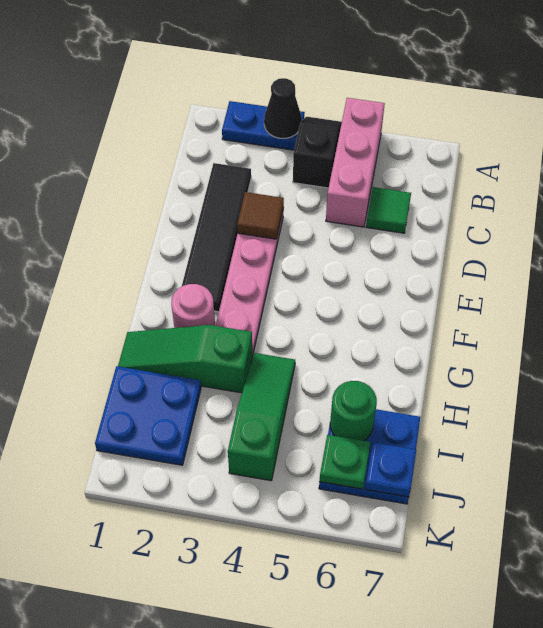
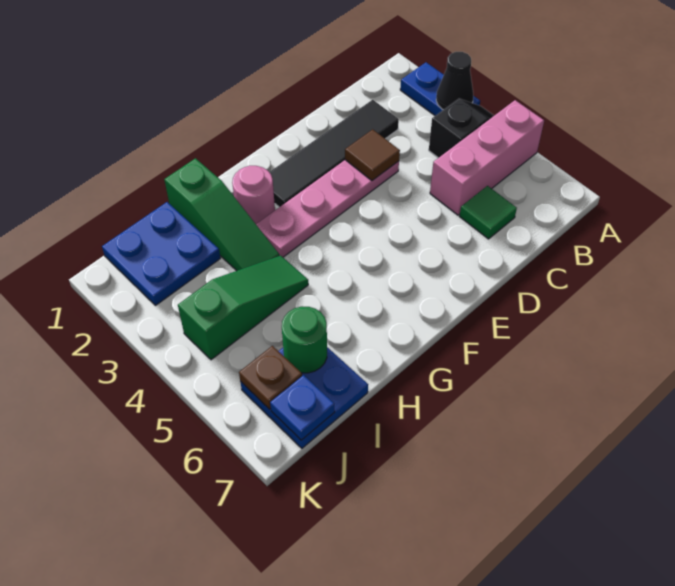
green 1x3 slope [118,325,253,393] -> green 1x3 slope turned to [164,158,280,271]
green 1x1 plate [319,435,371,489] -> brown 1x1 plate [239,346,302,409]

